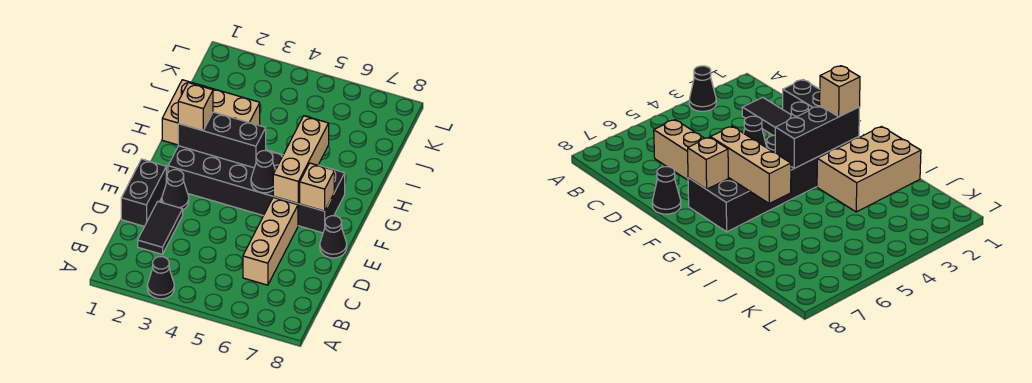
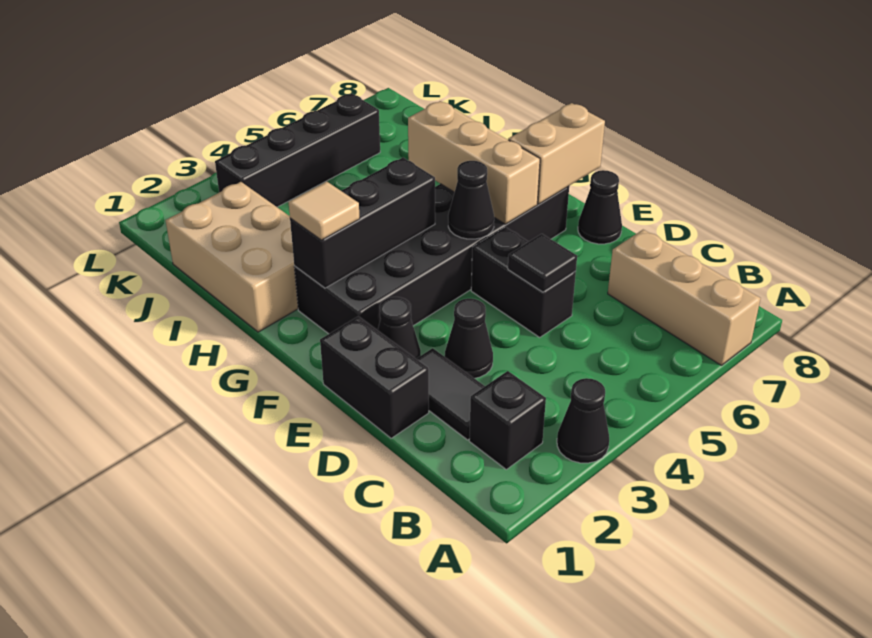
none -> black 1x1 brick [469,371,546,469]
tan 1x3 brick [243,198,298,285] -> tan 1x3 brick moved to [608,230,761,365]
none -> black 1x1 cone [445,298,493,378]
none -> black 1x2 brick [471,227,576,337]
none -> black 1x1 tile [508,234,577,292]
tan 1x1 brick [300,163,334,211] -> tan 1x2 brick [508,103,605,204]
tan 1x1 brick [178,83,213,131] -> tan 1x1 tile [288,181,360,240]
tan 2x3 brick [162,80,260,145] -> tan 2x3 brick turned to [166,182,298,332]
none -> black 1x4 brick [215,94,380,207]

